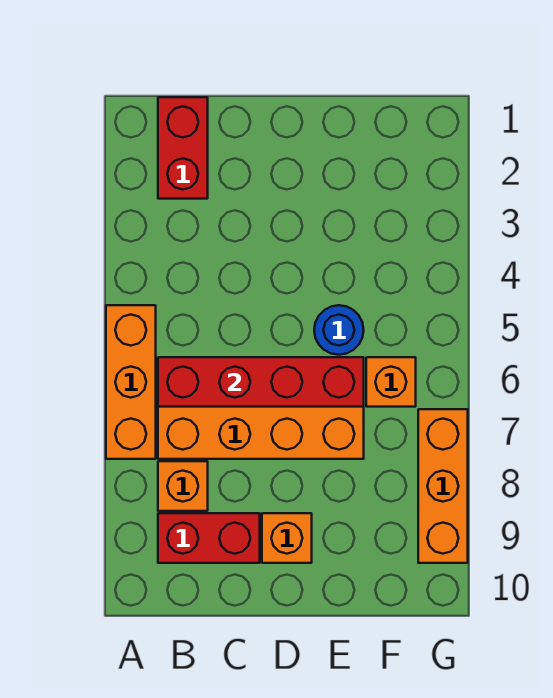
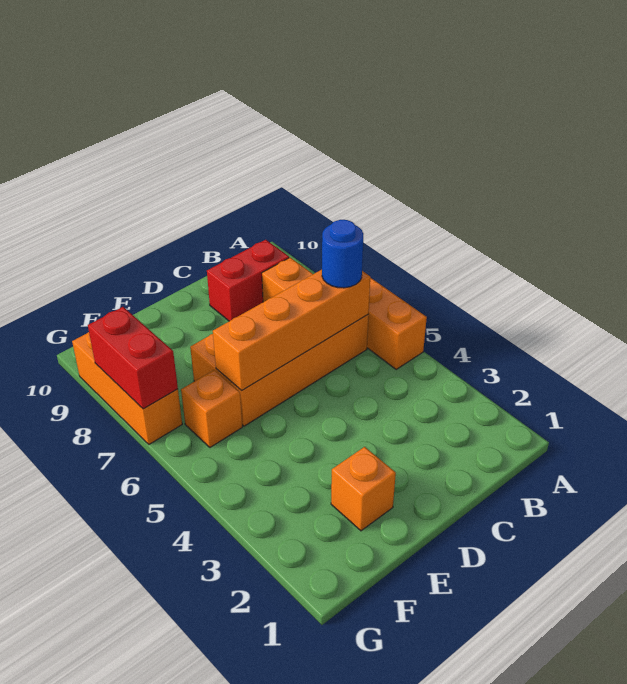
red 1x2 brick [158,97,208,199] -> red 1x2 brick moved to [88,307,178,409]
red 1x4 brick [158,357,364,407] -> orange 1x4 brick [213,270,370,391]
orange 1x1 brick [262,513,312,563] -> orange 1x1 brick moved to [331,447,396,531]
blue 1x1 round brick [314,305,364,355] -> blue 1x1 round brick moved to [322,220,363,288]

